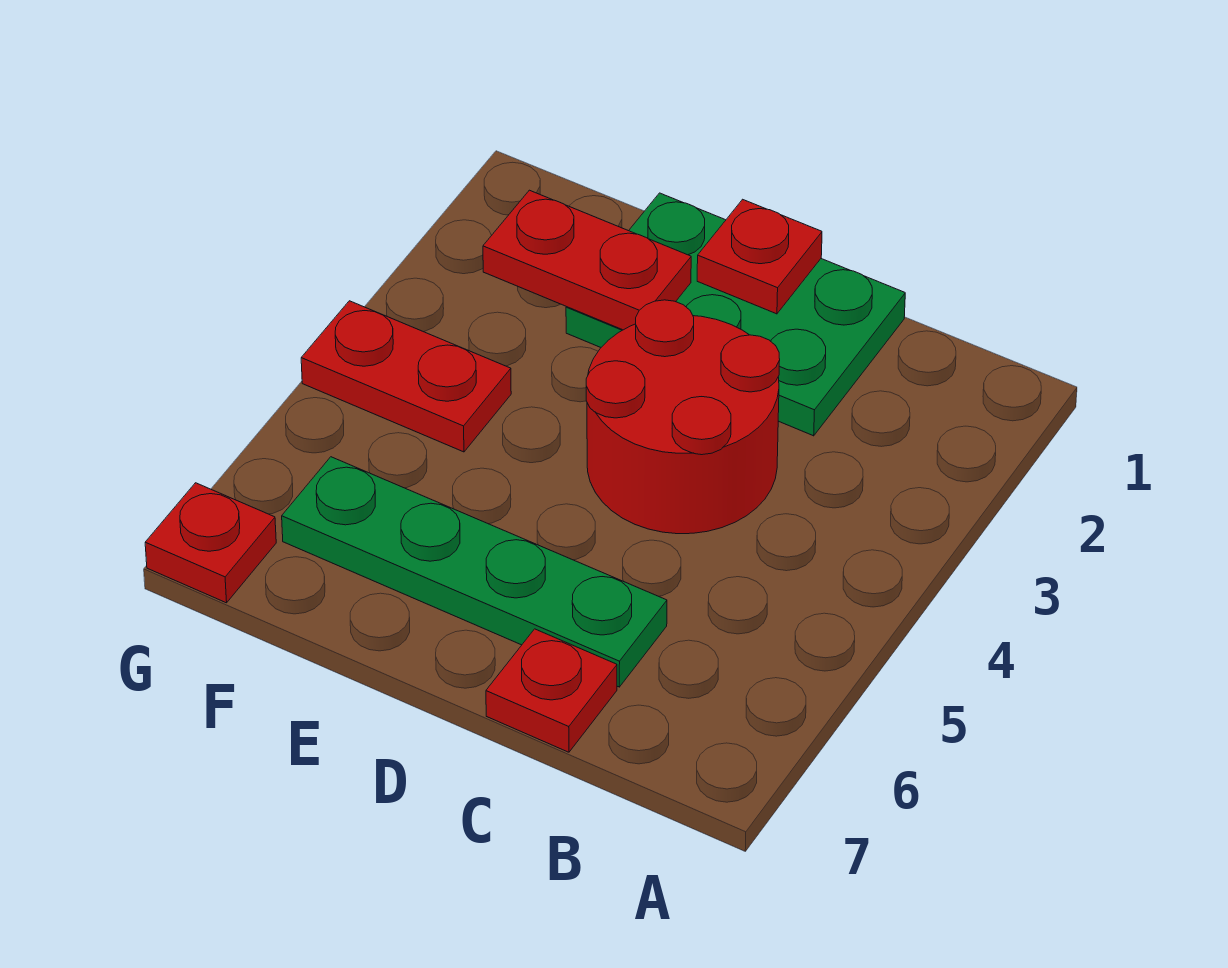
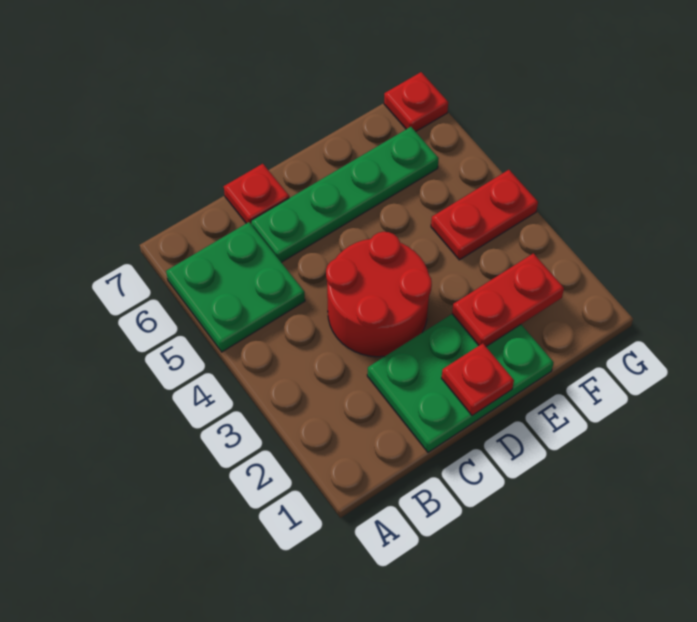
none -> green 2x2 plate [166,222,305,352]

